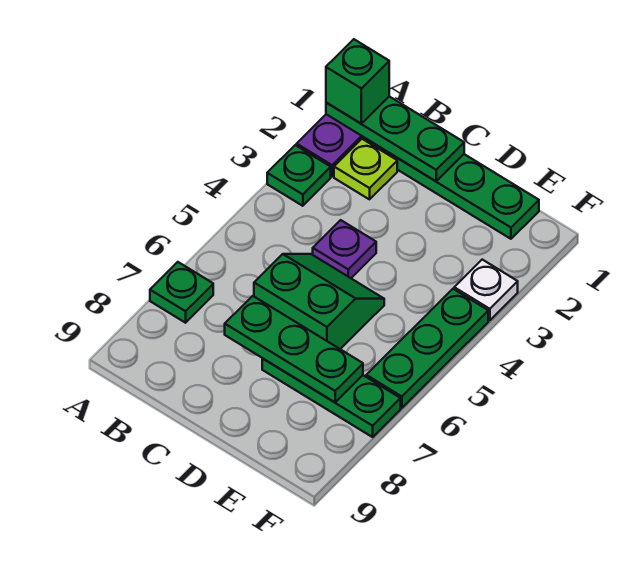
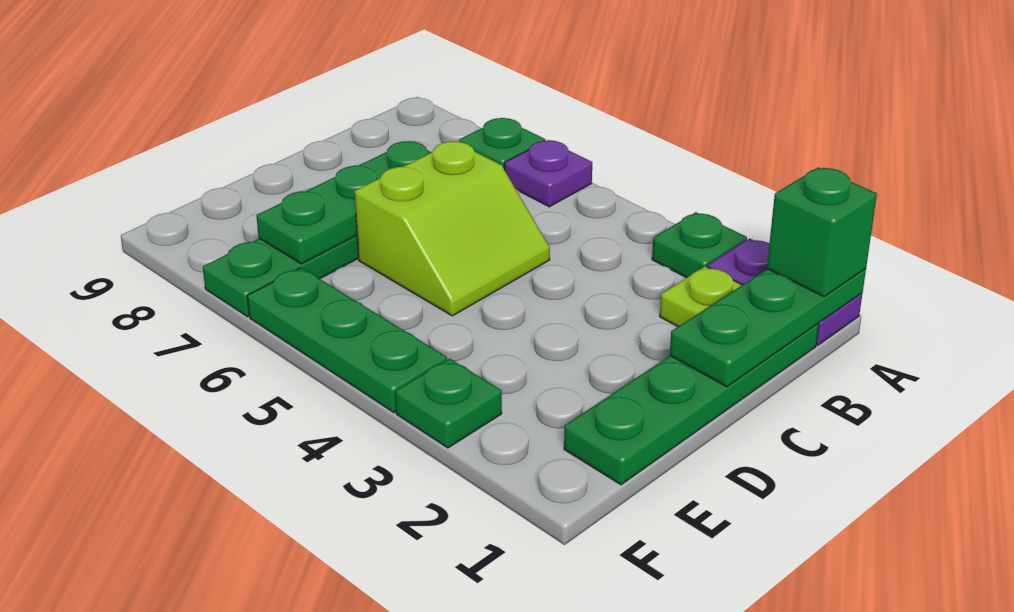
purple 1x1 plate [313,220,376,278] -> purple 1x1 plate moved to [505,140,592,207]
green 2x2 slope [254,254,384,349] -> lime 2x2 slope [355,141,550,316]
white 1x1 plate [454,260,518,320] -> green 1x1 plate [395,359,502,448]

